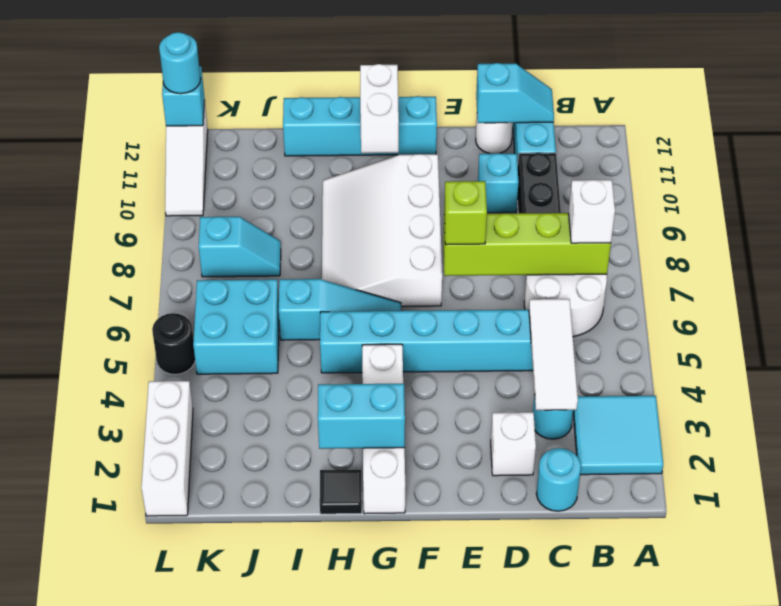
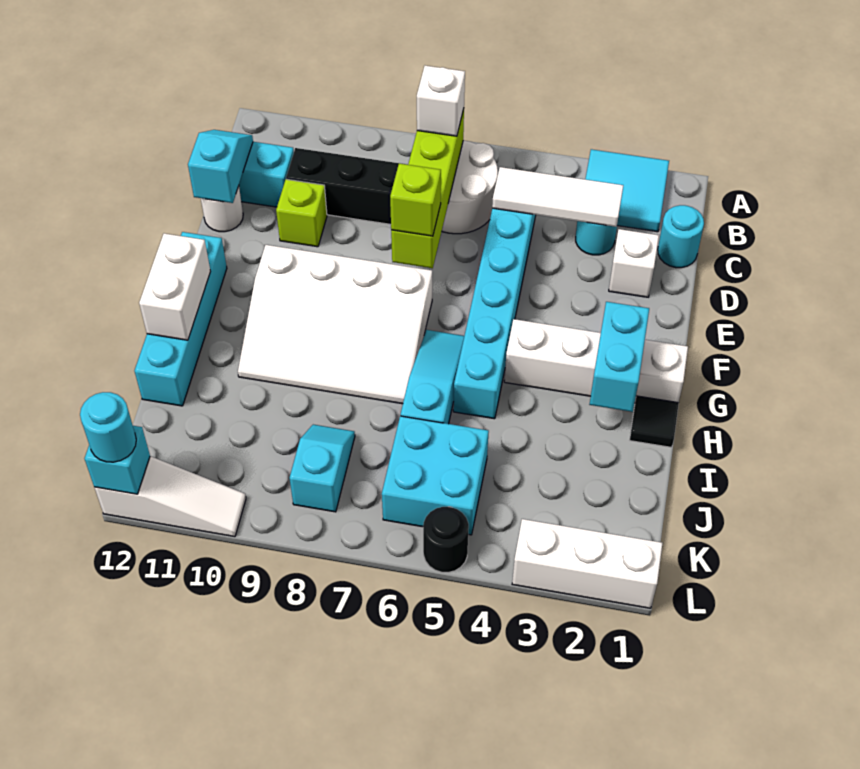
cyan 1x1 brick [478,153,519,213] -> lime 1x1 brick [276,179,327,247]
white 1x2 brick [360,64,399,153] -> white 1x2 brick turned to [139,233,211,340]

